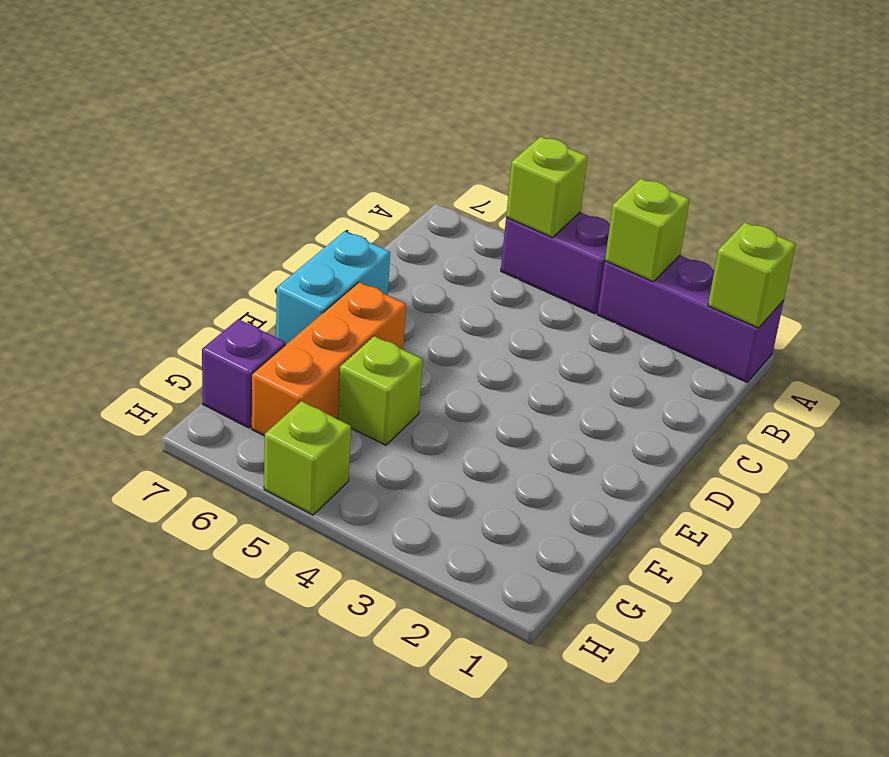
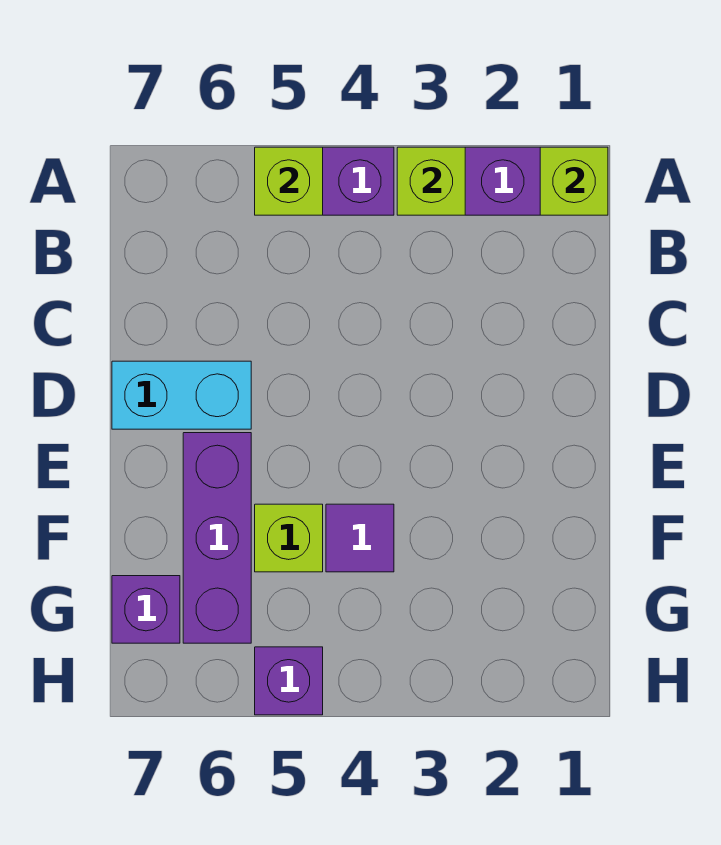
cyan 1x2 brick [276,231,390,345] -> cyan 1x2 brick turned to [112,361,251,429]
orange 1x3 brick [252,282,406,436] -> purple 1x3 brick [183,433,251,643]
none -> purple 1x1 tile [326,504,394,572]
lime 1x1 brick [264,401,351,515] -> purple 1x1 brick [255,647,323,715]

